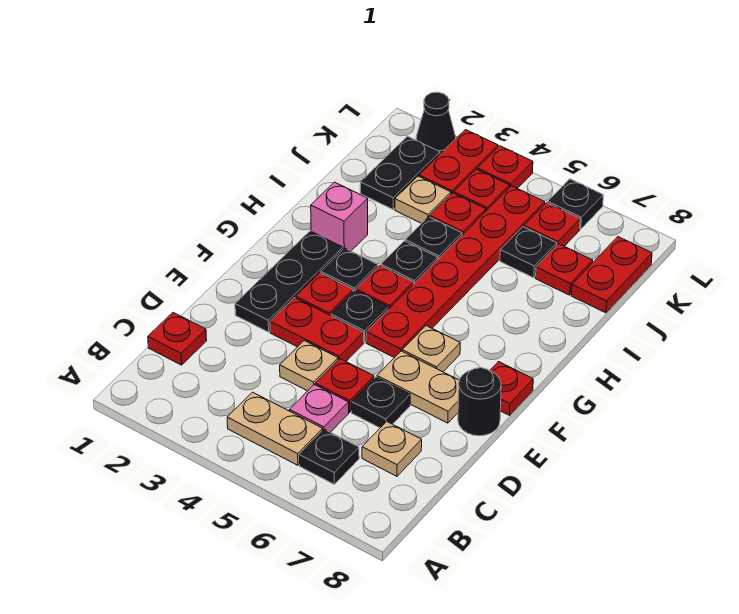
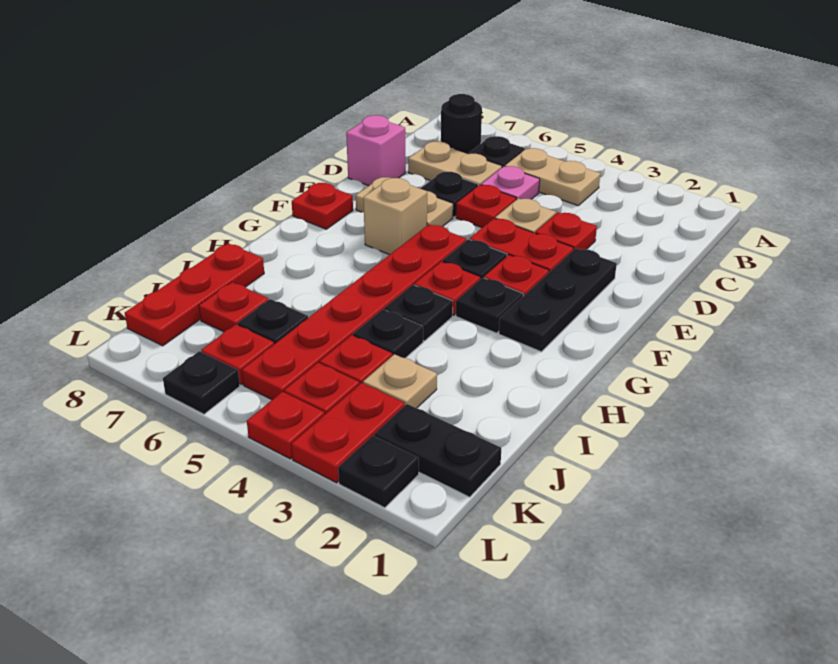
red 1x1 plate [148,313,207,365] -> red 1x1 plate moved to [535,212,597,250]
tan 1x1 plate [362,422,422,476] -> tan 1x2 plate [408,141,502,186]
black 1x1 round brick [458,368,501,436] -> black 1x1 round brick moved to [441,94,482,154]
tan 1x1 plate [402,326,460,372] -> tan 1x1 brick [363,178,427,255]
pink 1x1 brick [311,182,368,251] -> pink 1x1 brick moved to [346,115,406,186]
black 1x2 plate [360,136,440,209] -> black 1x2 plate turned to [374,404,501,497]
red 1x2 plate [572,237,652,313] -> red 1x3 plate [125,243,264,346]
black 1x1 cone [416,92,456,154] -> black 1x1 plate [338,436,419,508]

